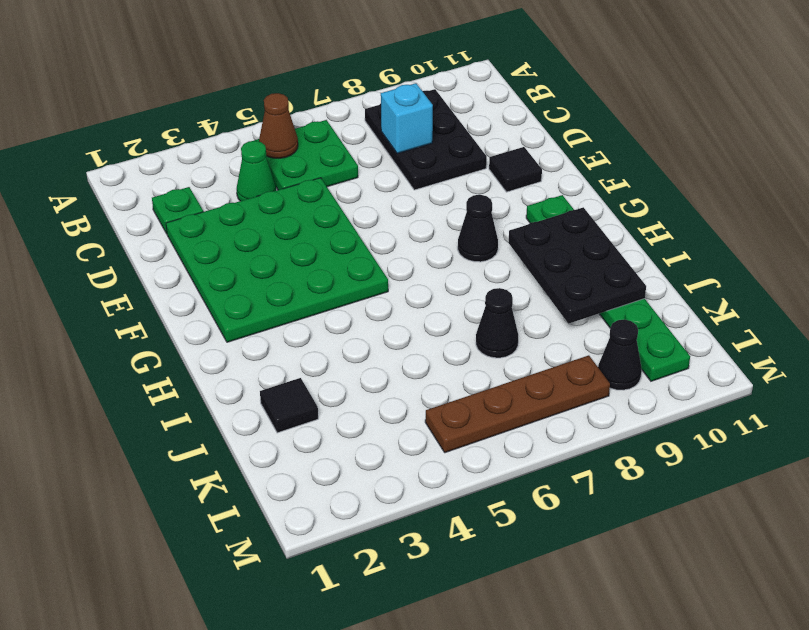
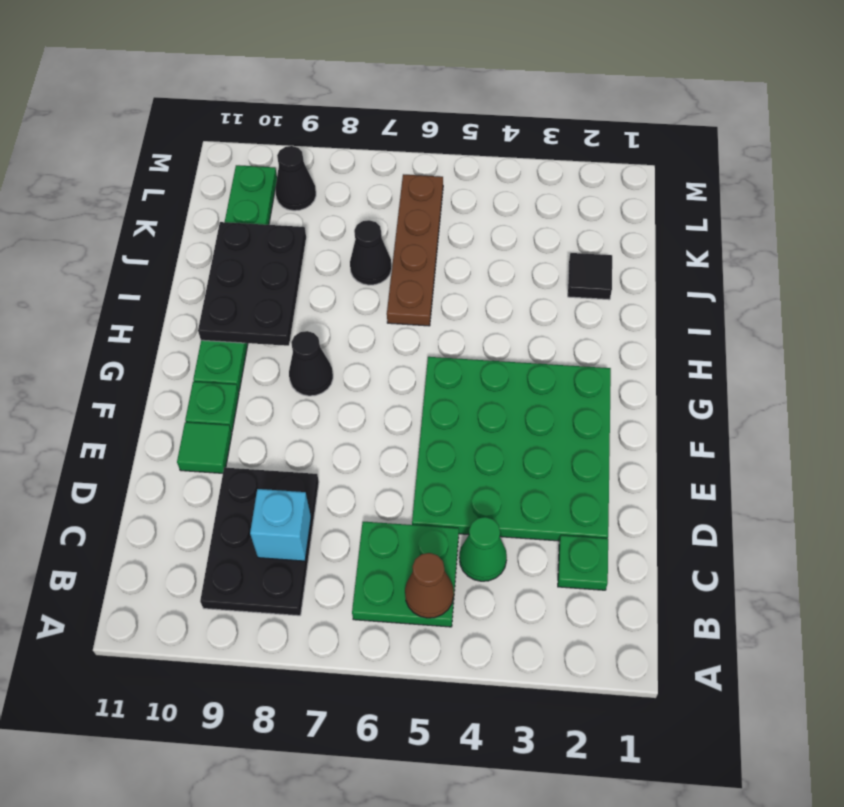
black 1x1 tile [489,147,542,192] -> green 1x1 tile [177,422,232,473]
none -> green 1x1 plate [185,382,239,432]
brown 1x4 plate [425,355,610,453] -> brown 1x4 plate turned to [387,174,443,326]

